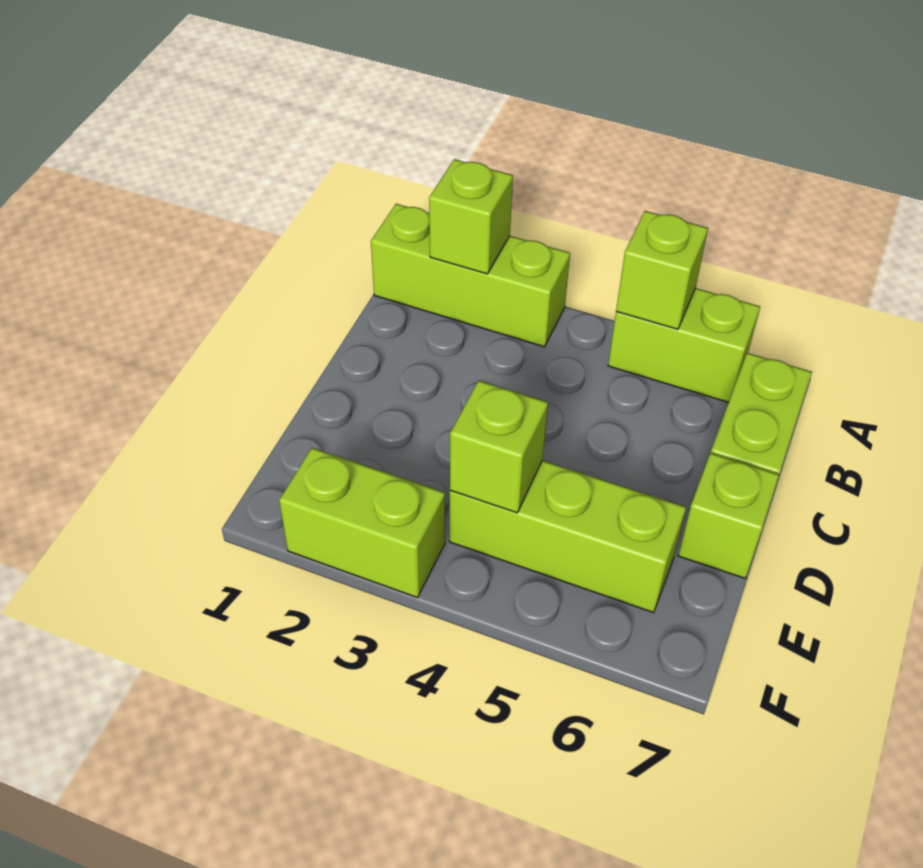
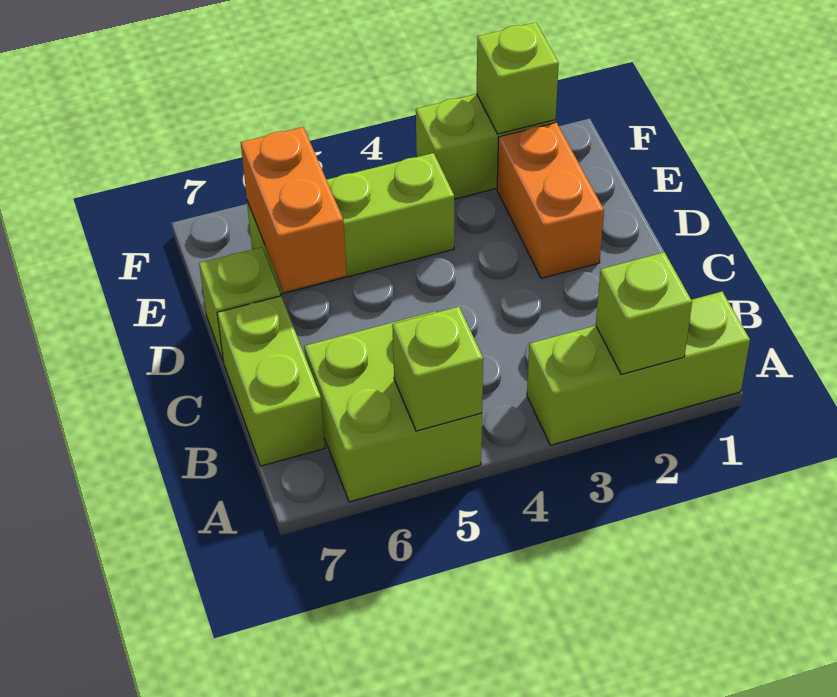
lime 1x2 brick [608,288,760,403] -> lime 2x2 brick [305,311,482,502]
none -> orange 1x2 brick [497,122,604,278]
none -> orange 1x2 brick [241,127,347,292]
lime 1x1 brick [450,381,548,513] -> lime 1x1 brick moved to [477,22,559,134]

